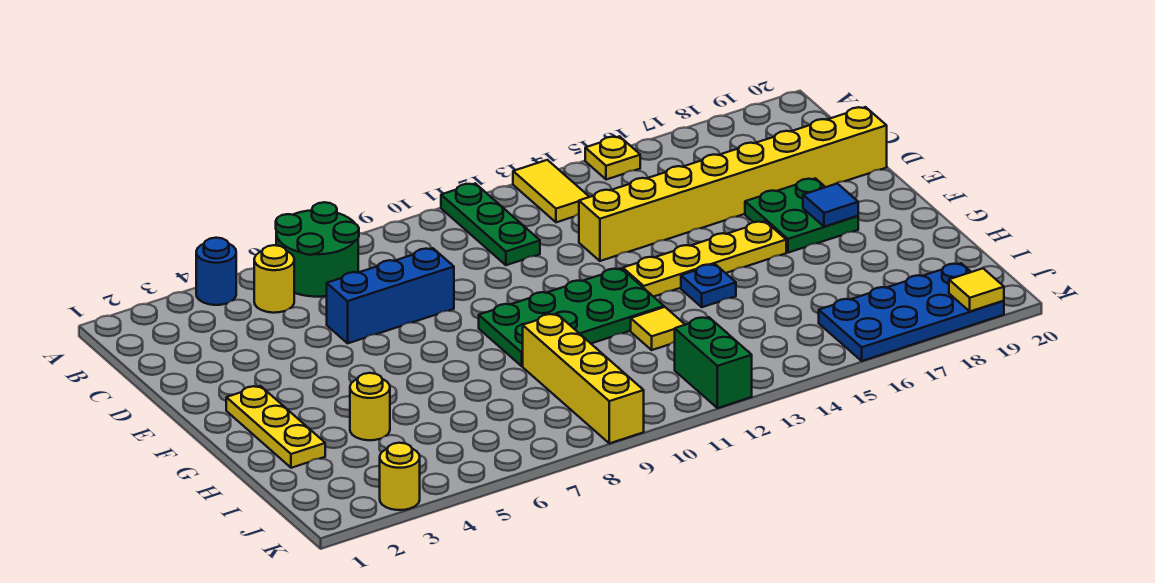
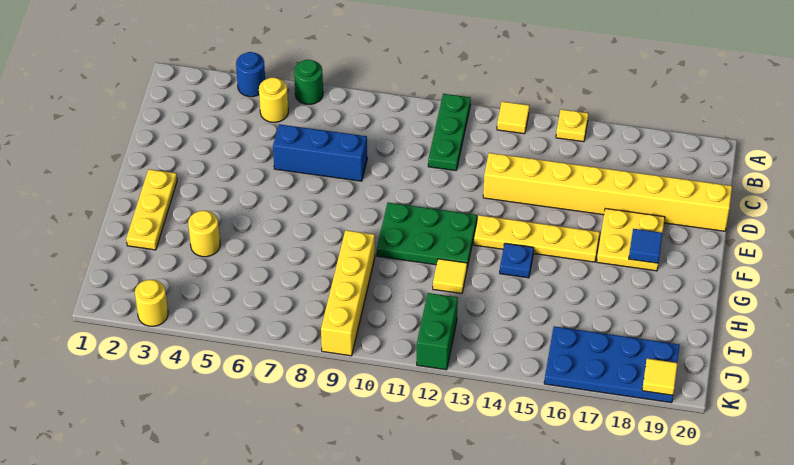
green 2x2 round brick [276,202,359,297] -> green 1x1 round brick [294,60,323,104]
yellow 1x2 tile [513,160,589,222] -> yellow 1x1 tile [497,102,529,134]
green 2x2 plate [745,178,858,253] -> yellow 2x2 plate [597,208,665,271]
green 2x4 plate [479,268,664,366] -> green 2x3 plate [377,203,477,268]

